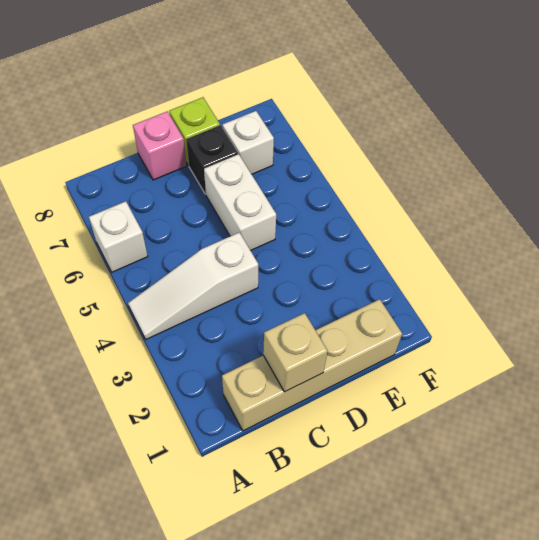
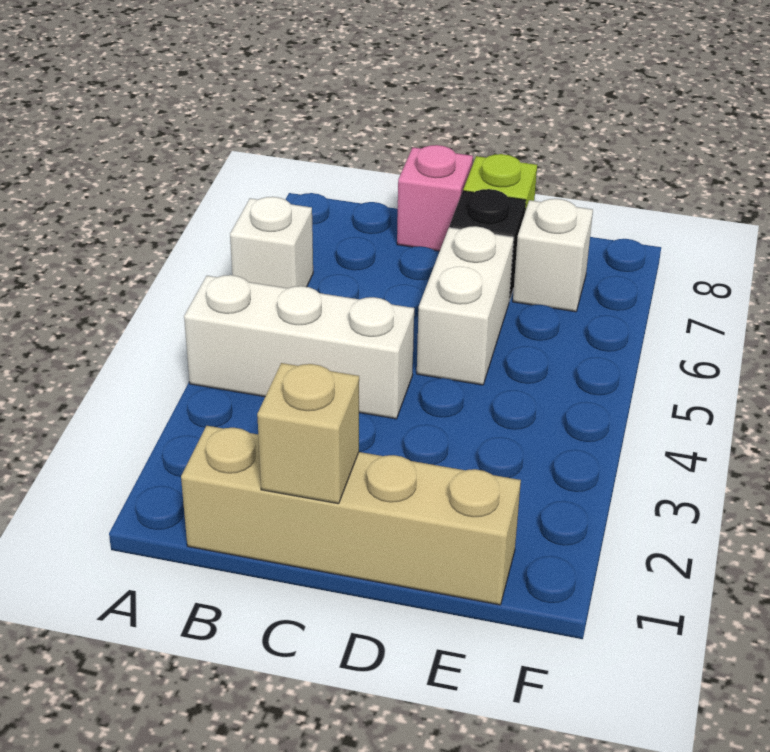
white 1x3 slope [128,232,258,339] -> white 1x3 brick [184,275,414,419]

